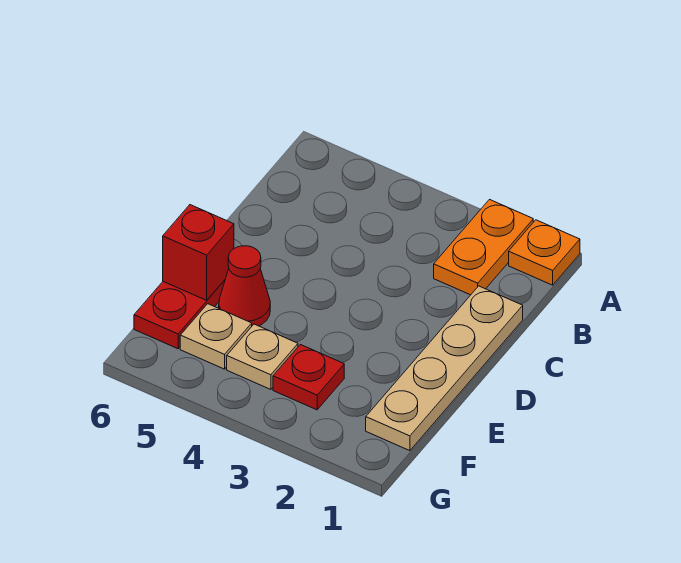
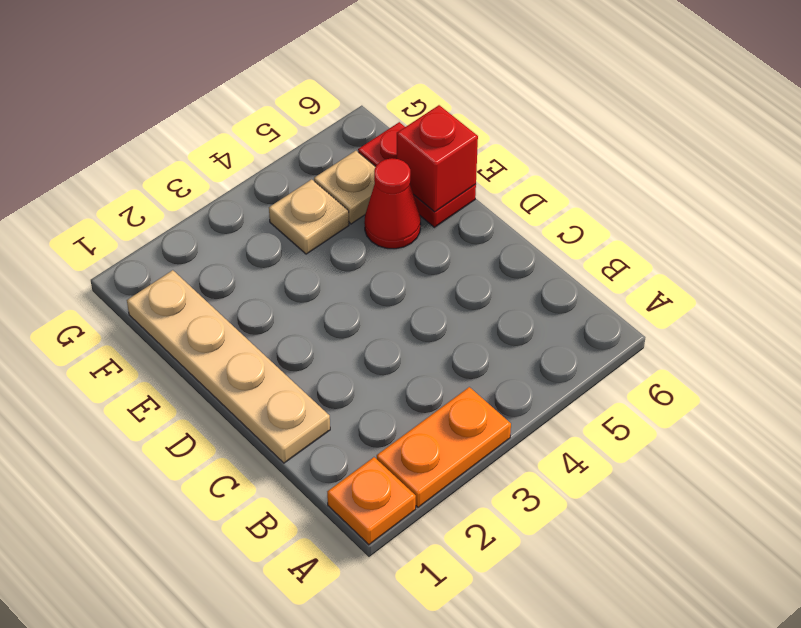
orange 1x2 plate [434,200,533,295] -> orange 1x2 plate turned to [377,387,511,507]
red 1x1 plate [273,345,344,410] -> none

